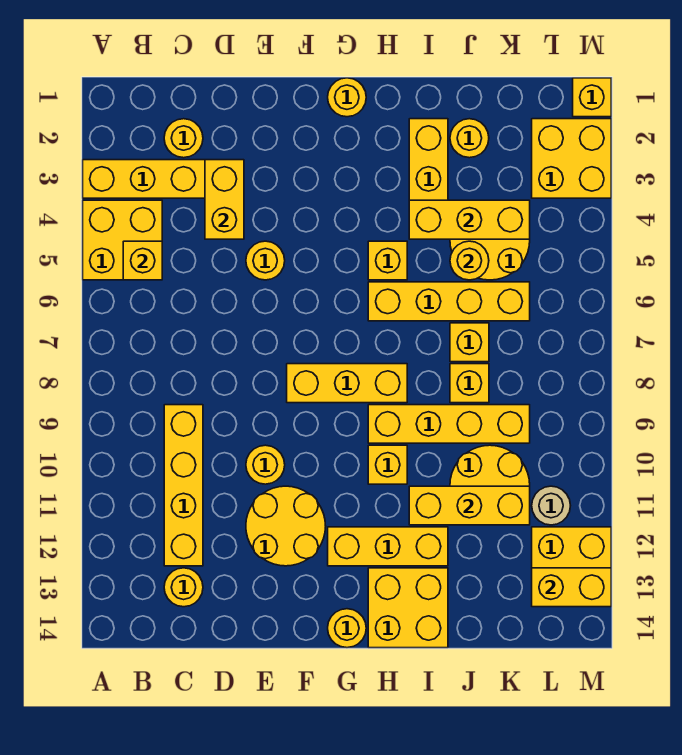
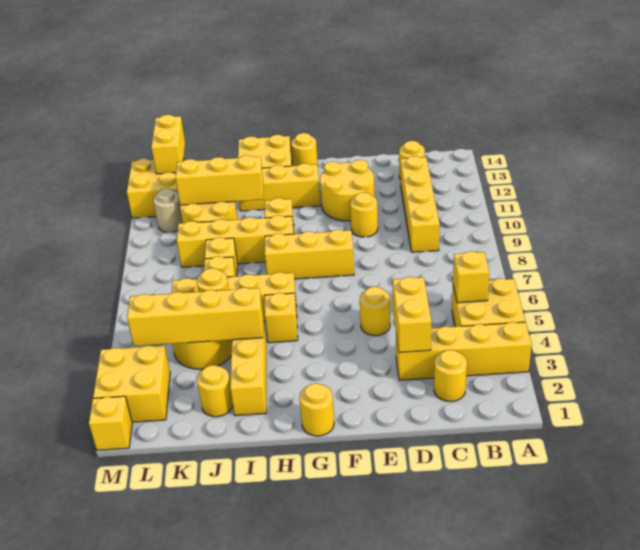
yellow 1x3 brick [409,200,530,239] -> yellow 1x4 brick [127,288,263,346]
yellow 1x2 brick [532,568,611,607] -> yellow 1x2 brick turned to [151,115,185,174]

